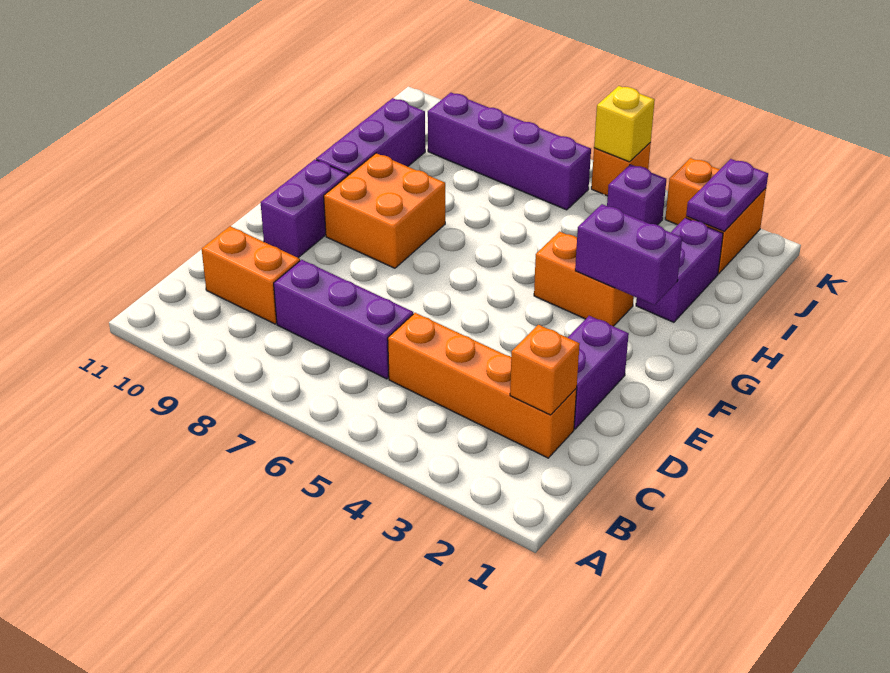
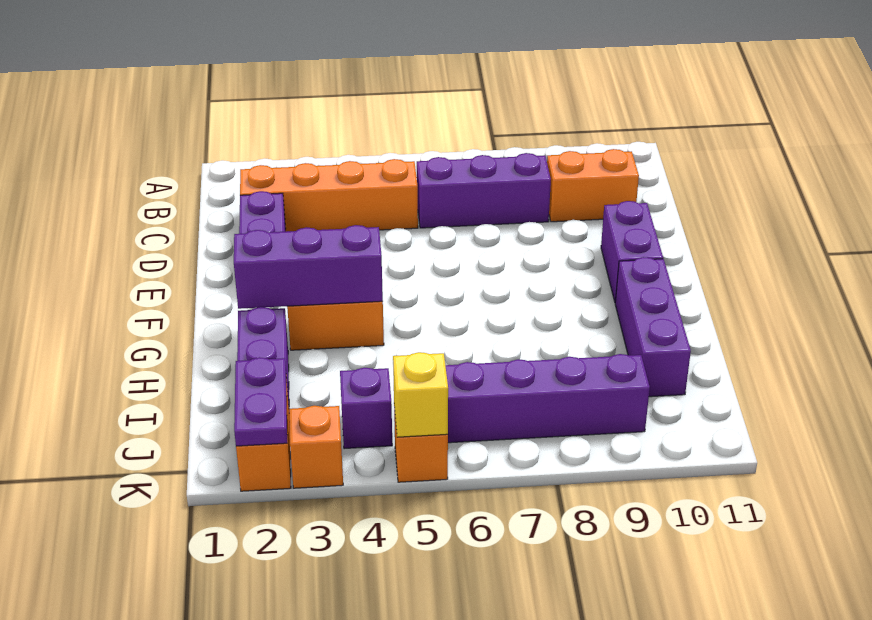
orange 1x1 brick [510,325,580,415] -> none
orange 2x2 brick [324,153,445,268] -> none
purple 1x2 brick [575,204,682,305] -> purple 1x3 brick [234,225,383,309]

